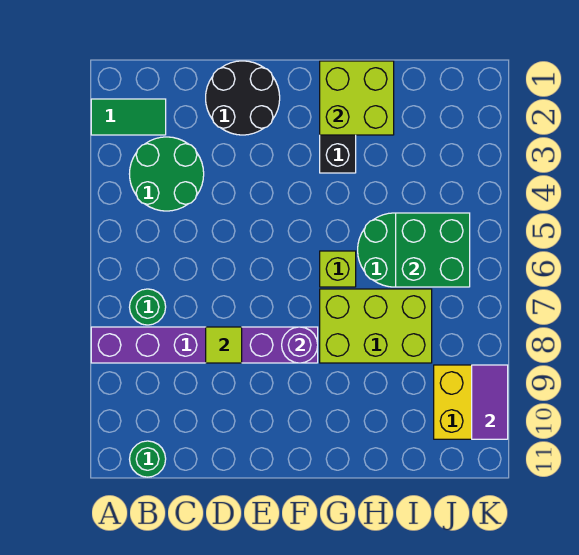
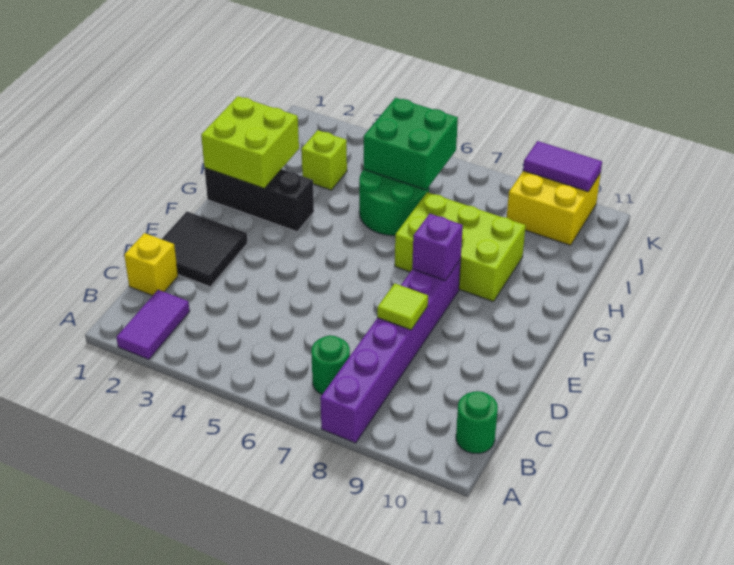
green 1x2 tile [91,99,166,135] -> purple 1x2 tile [116,290,190,359]
green 2x2 round brick [130,137,204,211] -> none
none -> yellow 1x1 brick [124,233,178,296]
black 2x2 round brick [206,61,280,135] -> black 2x2 tile [162,212,248,287]
purple 1x1 round brick [282,327,318,363] -> purple 1x1 brick [412,214,463,280]
lime 1x1 brick [320,251,356,287] -> lime 1x1 brick moved to [301,130,347,190]
lime 2x3 brick [320,289,432,363] -> lime 2x3 brick turned to [395,192,526,302]

